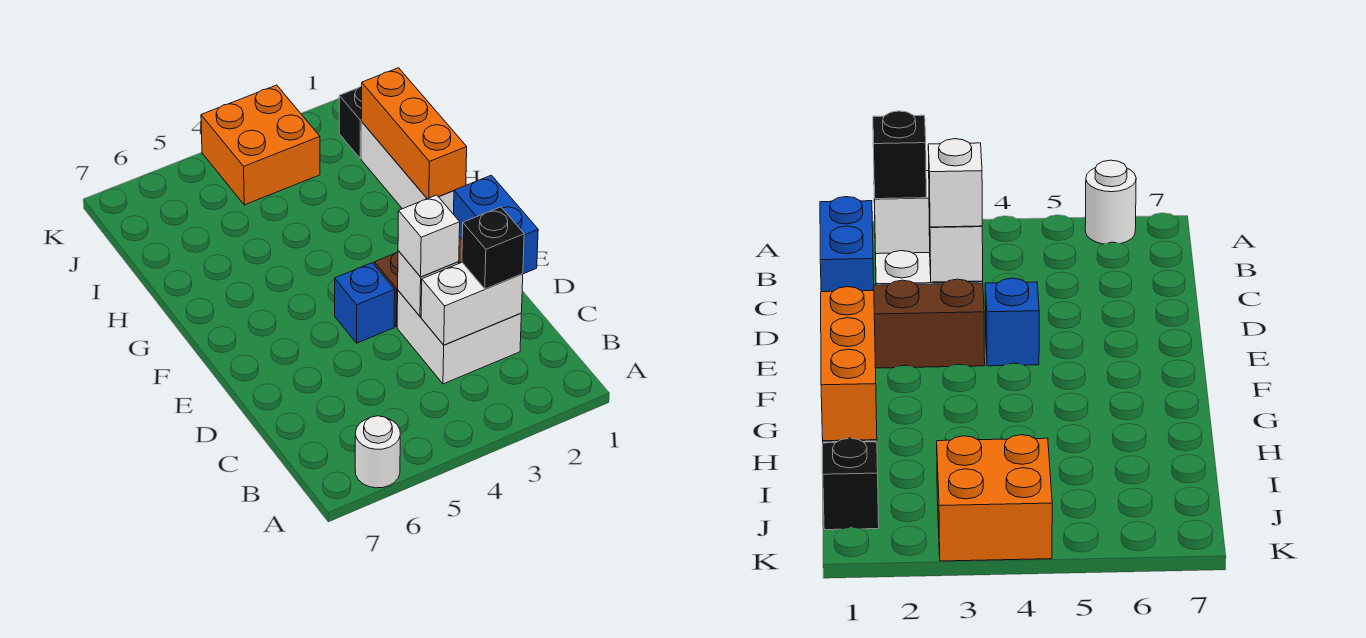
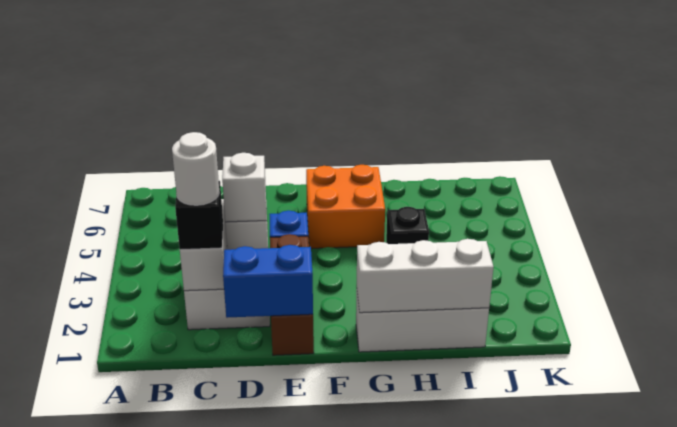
white 1x1 round brick [355,416,400,488] -> white 1x1 round brick moved to [172,132,219,205]
orange 1x3 brick [362,68,467,199] -> white 1x3 brick [357,239,494,313]
black 1x1 brick [339,86,362,159] -> black 1x1 brick moved to [386,207,429,244]
orange 2x2 brick [201,85,320,205] -> orange 2x2 brick moved to [306,165,385,248]

